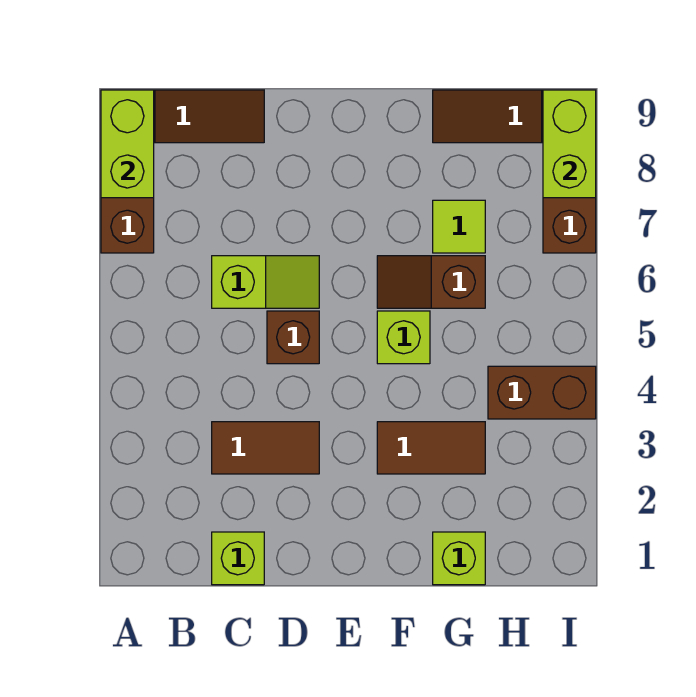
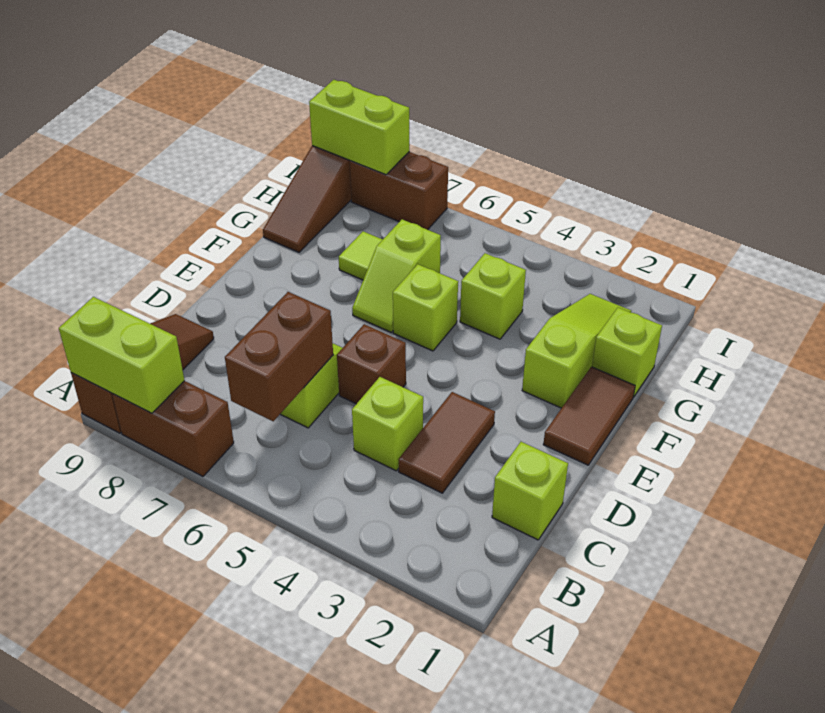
none -> lime 1x1 brick [352,377,423,471]
none -> lime 1x3 slope [522,294,631,408]
brown 1x2 tile [377,422,485,474] -> brown 1x2 tile moved to [543,367,635,465]
brown 1x2 slope [377,256,485,308] -> lime 1x2 slope [352,219,441,332]
none -> lime 1x1 brick [460,253,526,339]
brown 1x2 brick [488,366,596,419] -> brown 1x2 brick moved to [225,292,333,421]

